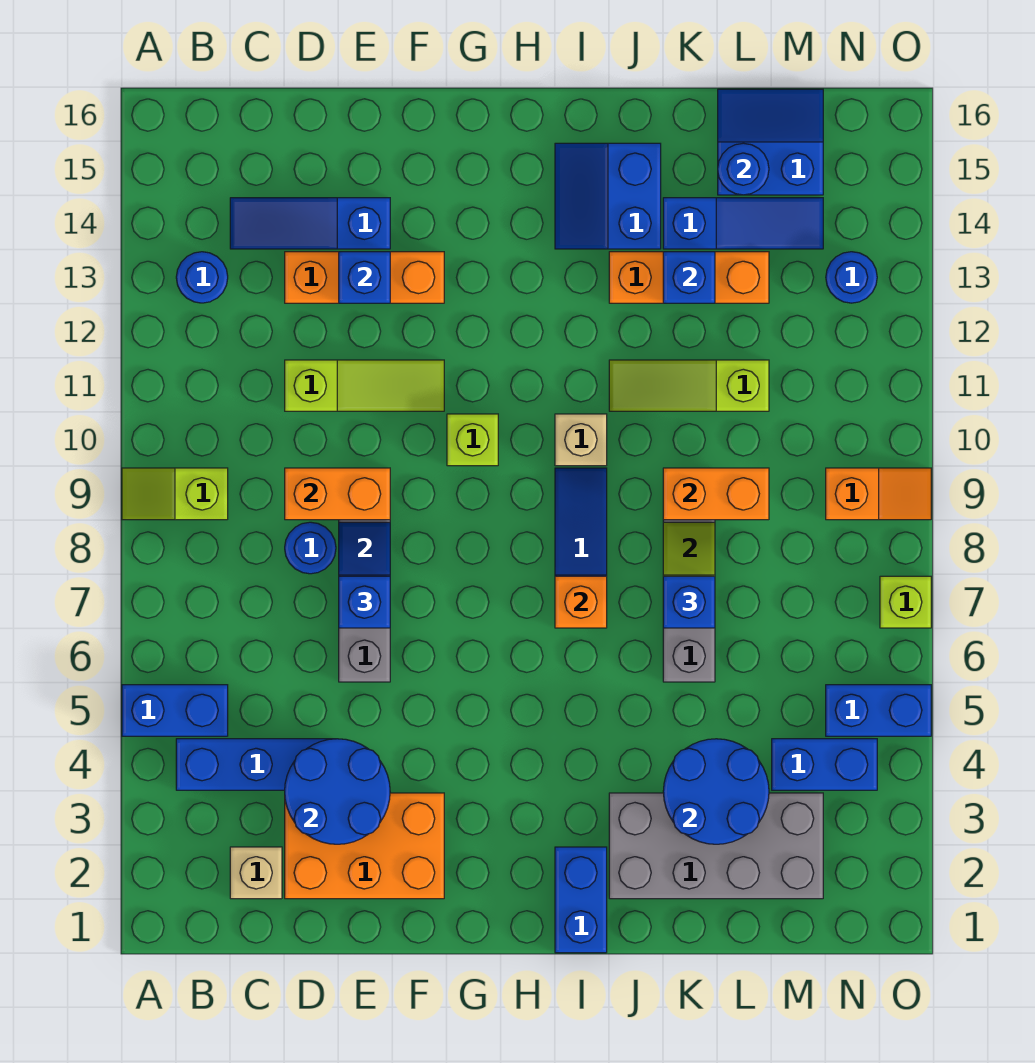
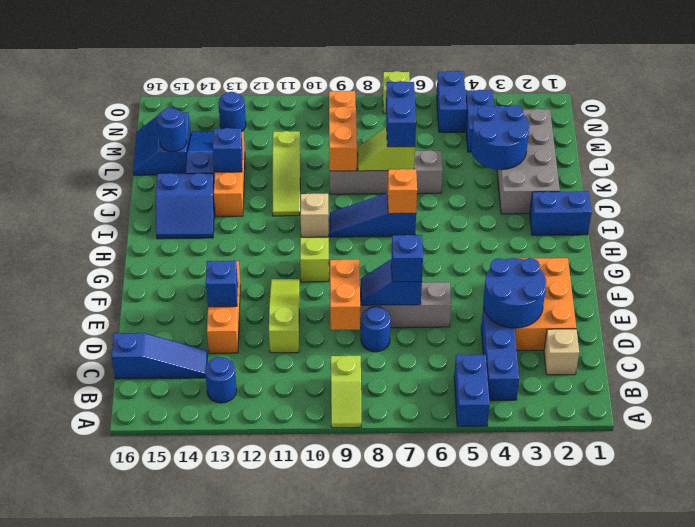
blue 1x3 slope [230,198,390,249] -> blue 1x3 slope turned to [112,333,207,379]
blue 1x1 brick [663,576,715,628] -> blue 1x2 brick [386,81,416,147]

